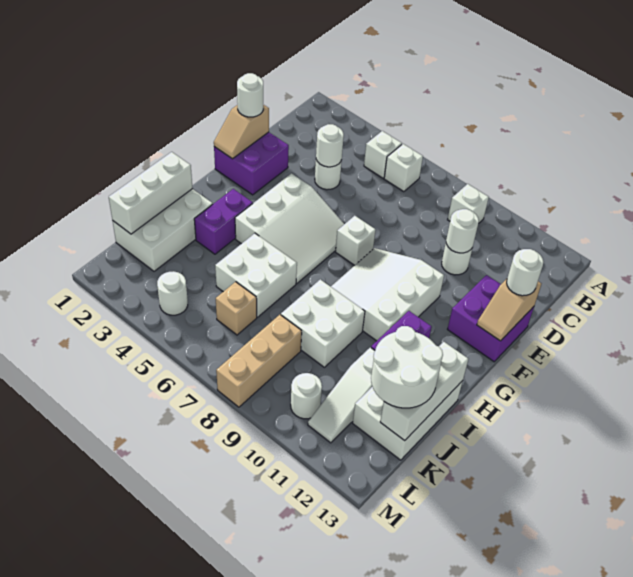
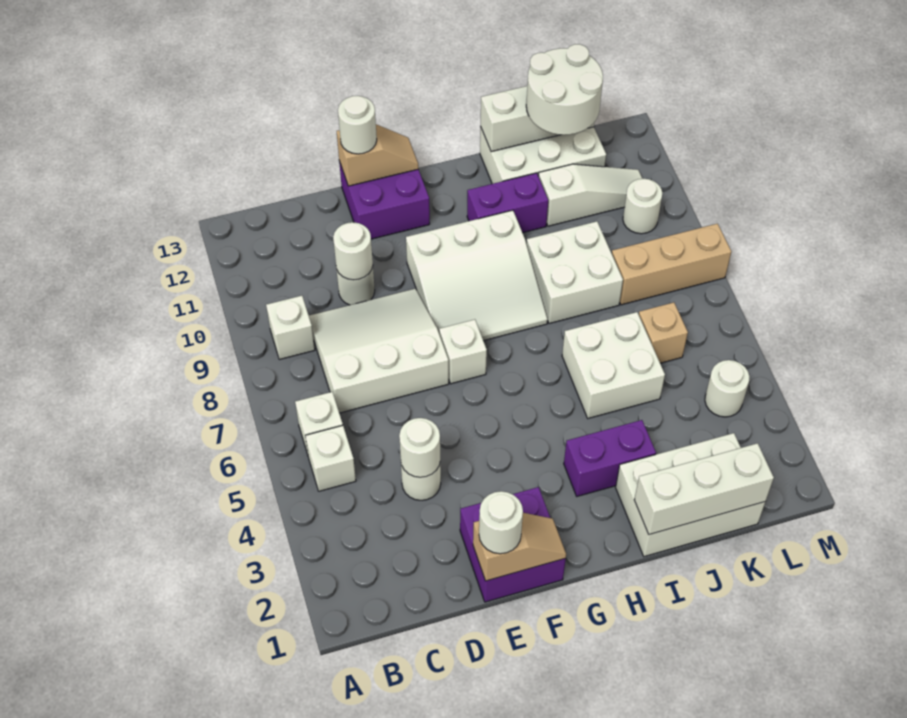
white 3x3 slope [235,173,344,283] -> white 3x3 slope moved to [309,289,449,413]

